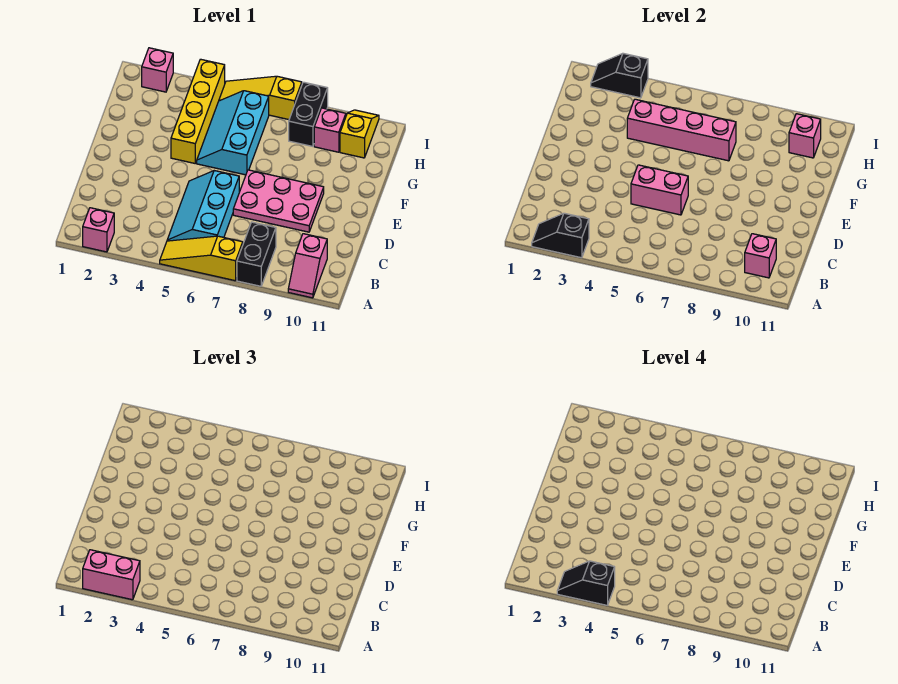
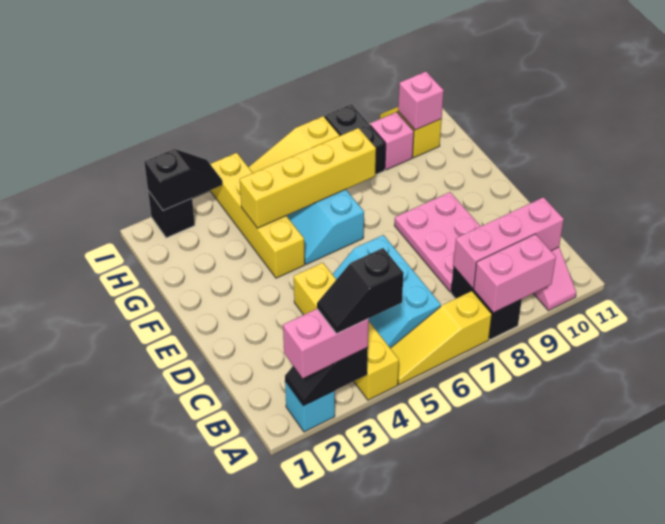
pink 1x1 brick [83,208,114,252] -> cyan 1x1 brick [285,381,335,432]
none -> yellow 1x4 brick [294,263,399,400]
pink 1x1 brick [745,234,776,278] -> pink 1x3 brick [453,197,564,288]
pink 1x2 brick [631,165,688,215] -> pink 1x2 brick moved to [474,234,556,313]
pink 2x3 plate [233,170,324,232] -> pink 2x3 plate turned to [395,192,481,292]
pink 1x4 brick [627,99,736,161] -> yellow 1x4 brick [240,128,376,228]
pink 1x1 brick [142,48,173,92] -> black 1x1 brick [148,191,195,238]
black 1x2 slope [591,53,648,98] -> black 1x2 slope turned to [144,149,223,210]

